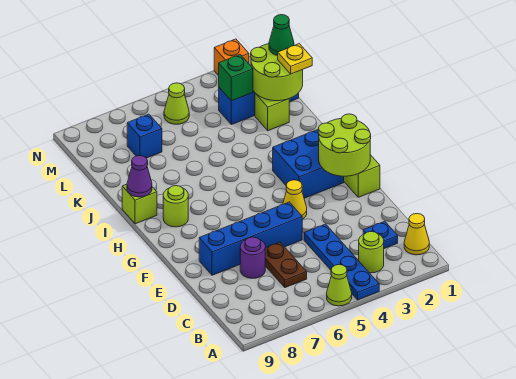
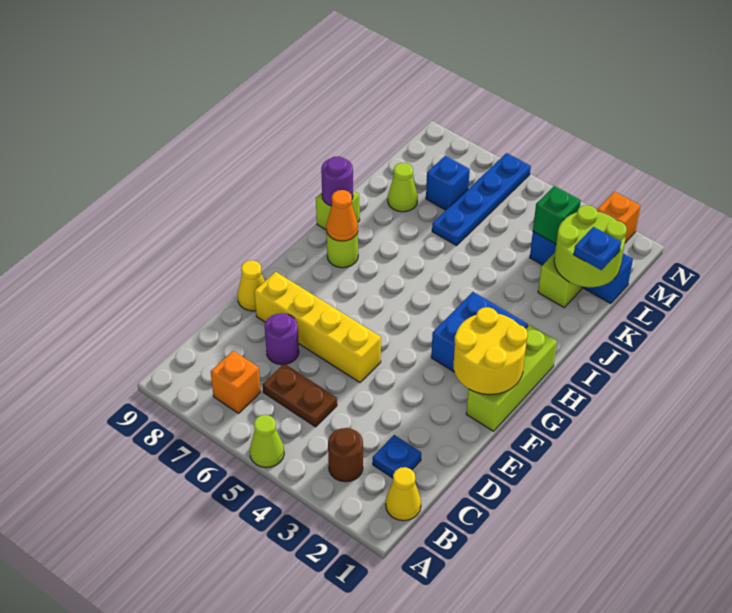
blue 1x4 plate [304,224,379,300] -> blue 1x4 plate moved to [432,153,531,246]
lime 1x1 round brick [359,232,384,273] -> brown 1x1 round brick [328,428,363,482]
none -> orange 1x1 brick [211,351,261,413]
brown 1x2 plate [265,242,307,288] -> brown 1x2 plate turned to [262,364,337,427]
blue 1x4 brick [199,202,302,275] -> yellow 1x4 brick [254,272,381,382]
lime 2x2 round brick [318,114,371,176] -> yellow 2x2 round brick [453,307,528,395]
yellow 1x1 cone [283,180,307,219] -> yellow 1x1 cone moved to [238,260,265,311]
none -> orange 1x1 cone [326,190,358,241]
purple 1x1 cone [127,156,152,197] -> purple 1x1 round brick [321,156,353,206]
yellow 1x1 plate [278,44,312,74] -> blue 1x1 plate [574,227,621,270]
green 1x1 cone [269,15,294,55] -> none
lime 1x1 cone [164,83,189,124] -> lime 1x1 cone moved to [388,163,418,212]

